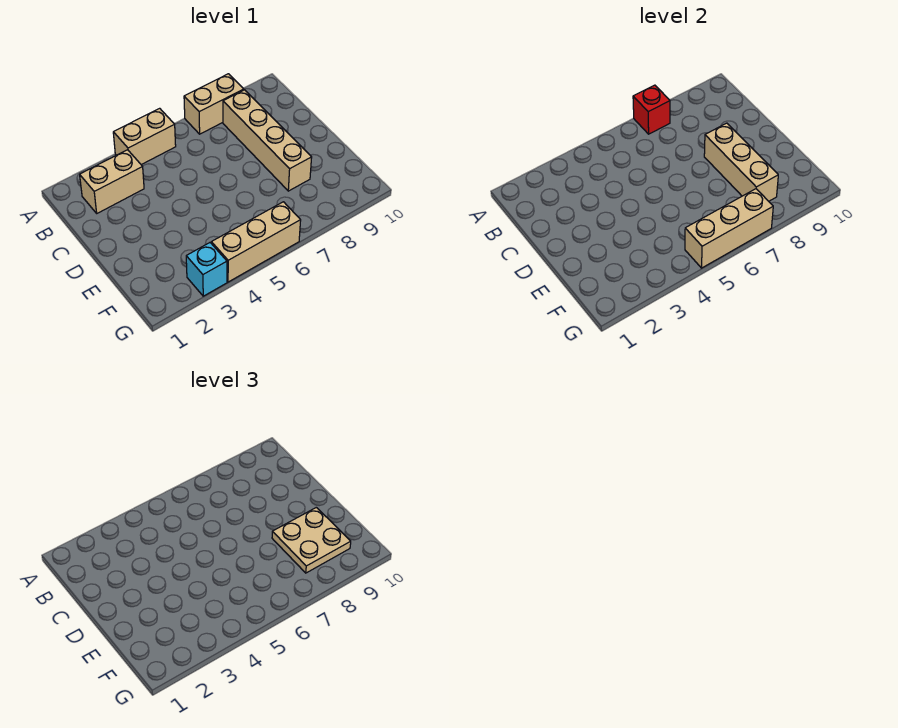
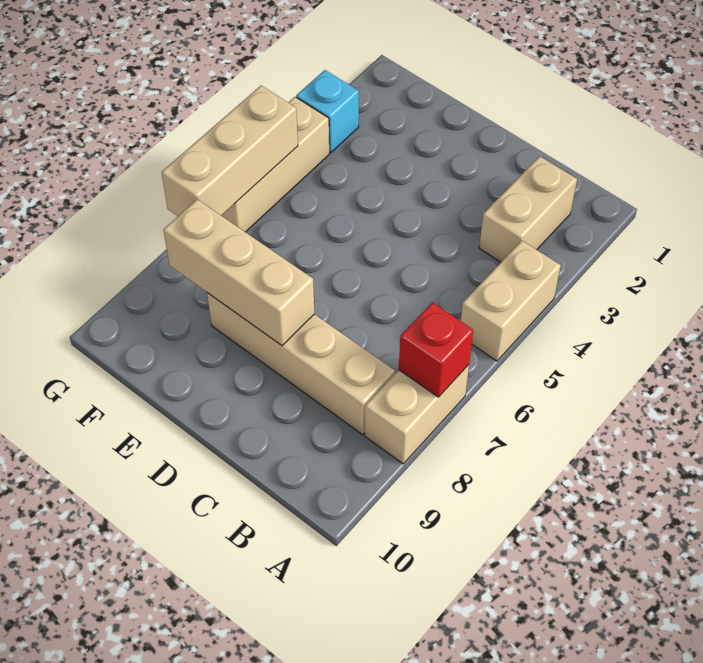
tan 2x2 plate [272,507,351,573] -> none

